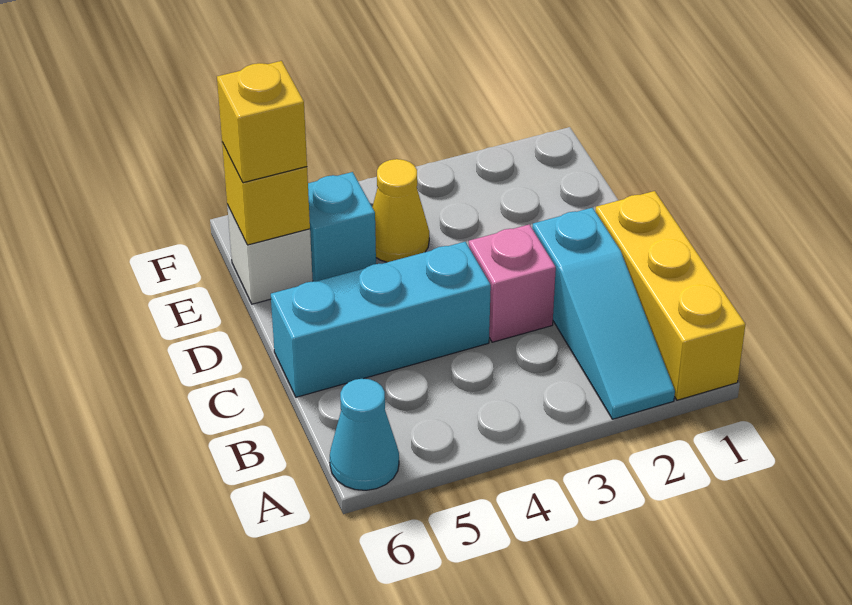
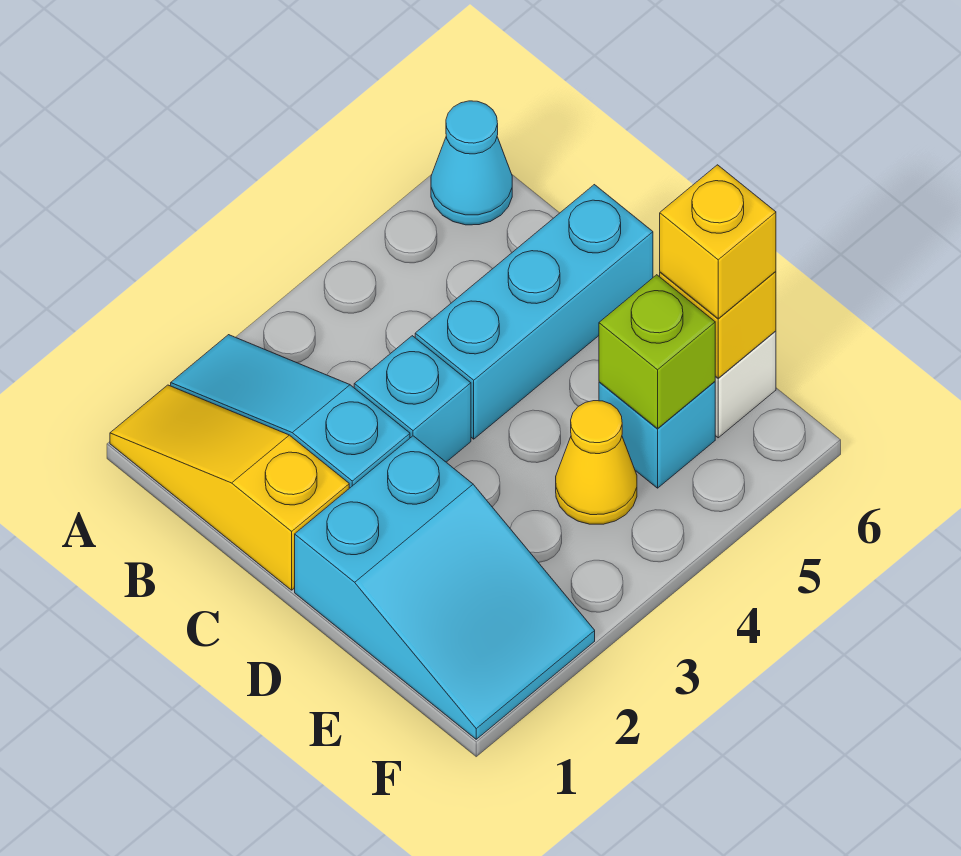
yellow 1x3 brick [595,191,746,400] -> yellow 1x3 slope [110,385,349,590]
pink 1x1 brick [469,224,556,342] -> cyan 1x1 brick [354,336,471,462]
none -> cyan 2x3 slope [295,436,595,739]
none -> lime 1x1 brick [599,275,715,429]

